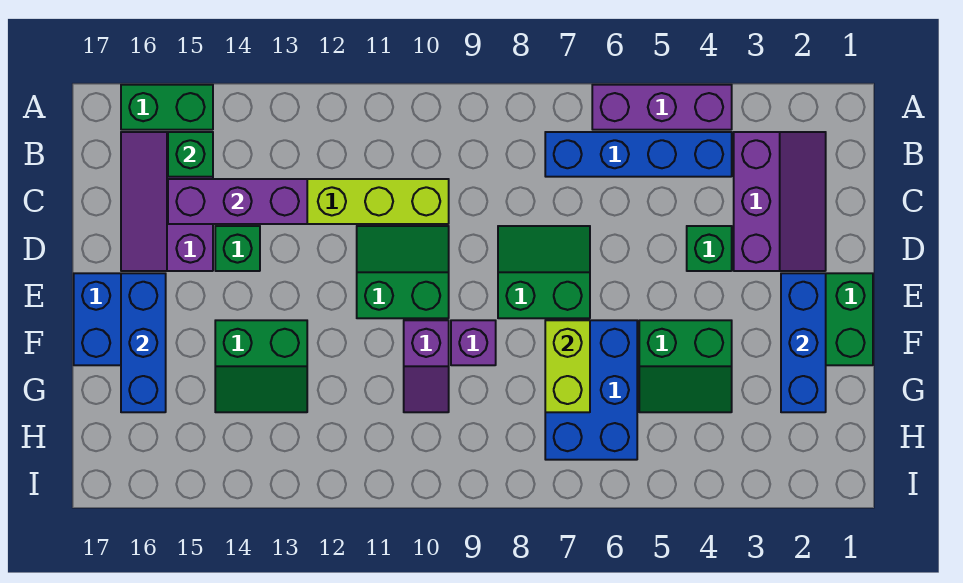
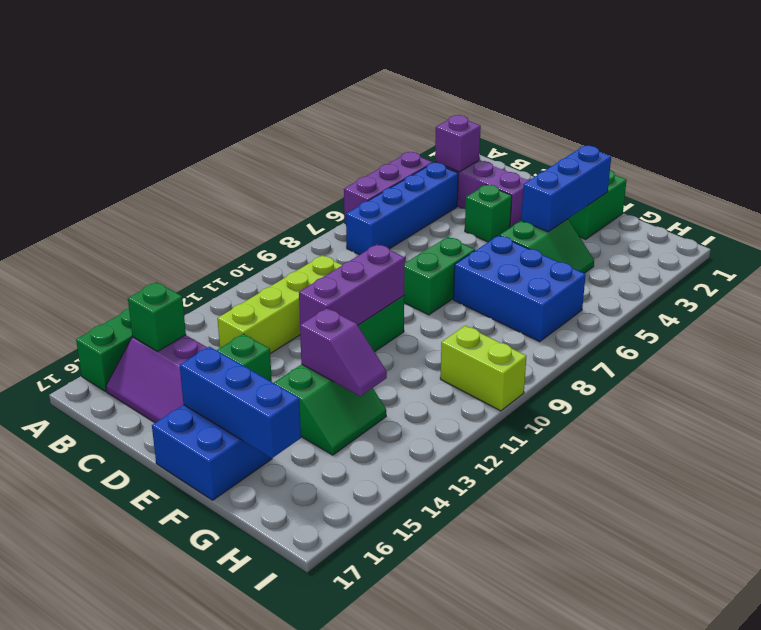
purple 1x3 brick [168,179,307,224] -> purple 1x3 brick moved to [299,244,405,325]
blue 1x3 brick [781,273,826,412] -> blue 1x3 brick turned to [521,146,611,232]
lime 1x2 brick [545,320,590,412] -> lime 1x2 brick moved to [440,326,526,411]
purple 1x1 brick [451,320,496,365] -> purple 1x1 brick moved to [435,115,481,172]
purple 1x2 slope [404,320,449,412] -> purple 1x2 slope moved to [300,308,387,396]

